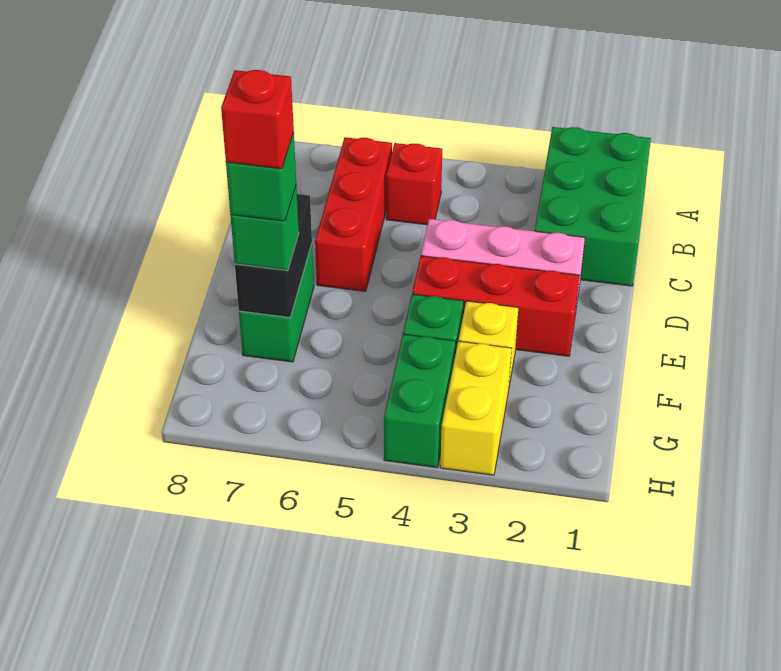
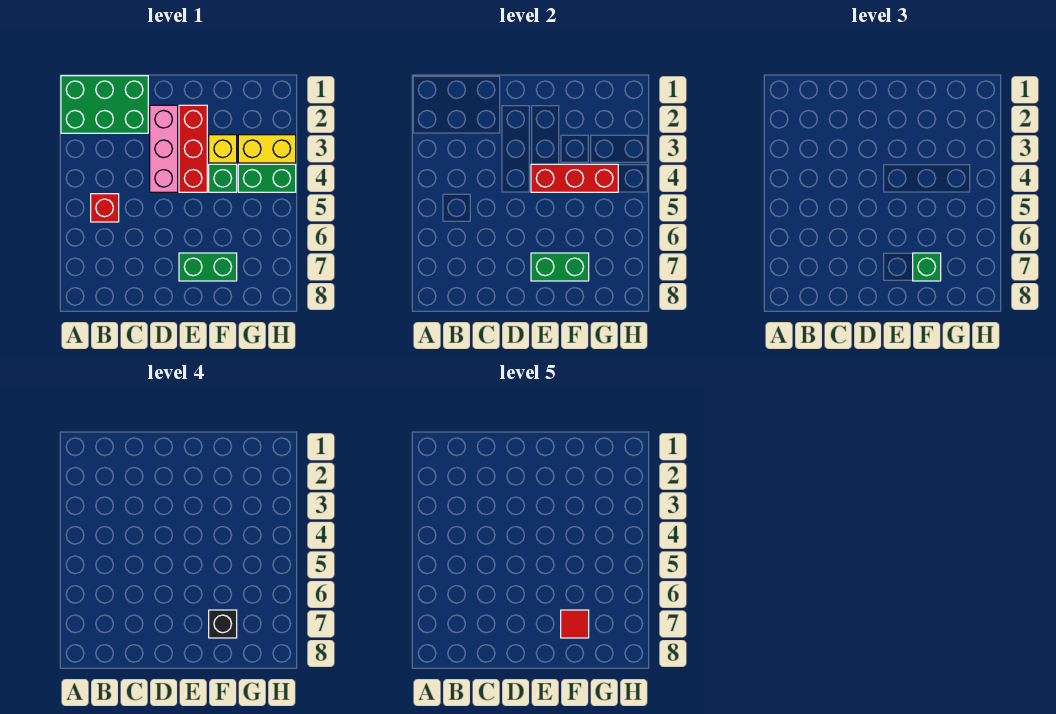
red 1x3 brick [315,137,392,291] -> red 1x3 brick moved to [531,164,618,192]
black 1x2 brick [235,194,312,318] -> green 1x2 brick [531,253,589,281]
green 1x1 brick [226,133,296,221] -> black 1x1 brick [209,610,237,638]
red 1x1 brick [221,70,294,169] -> red 1x1 tile [561,610,589,638]

